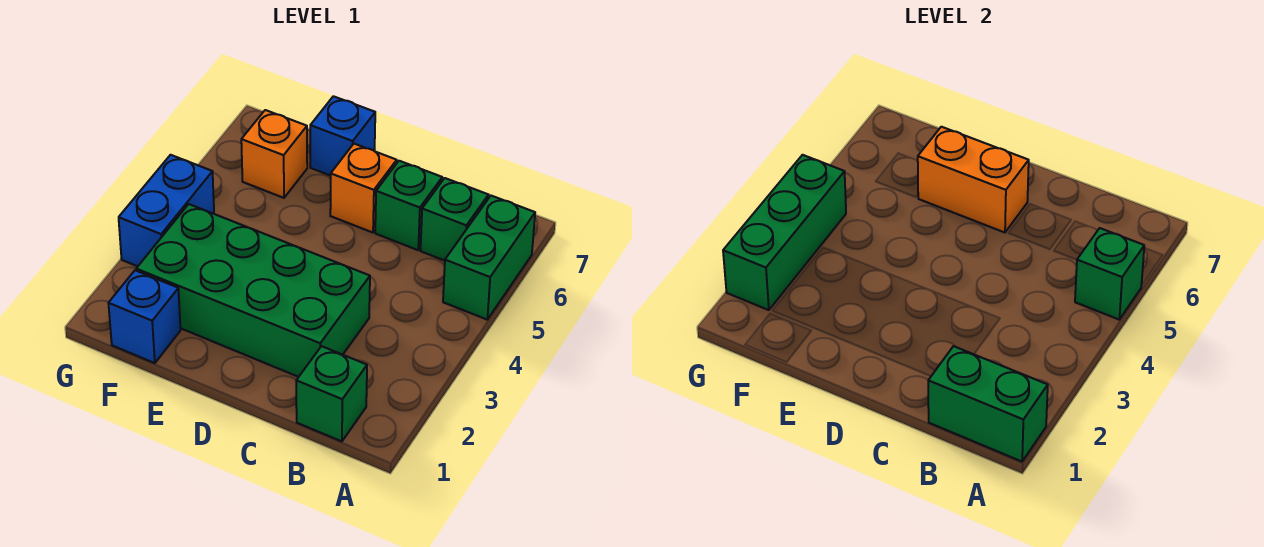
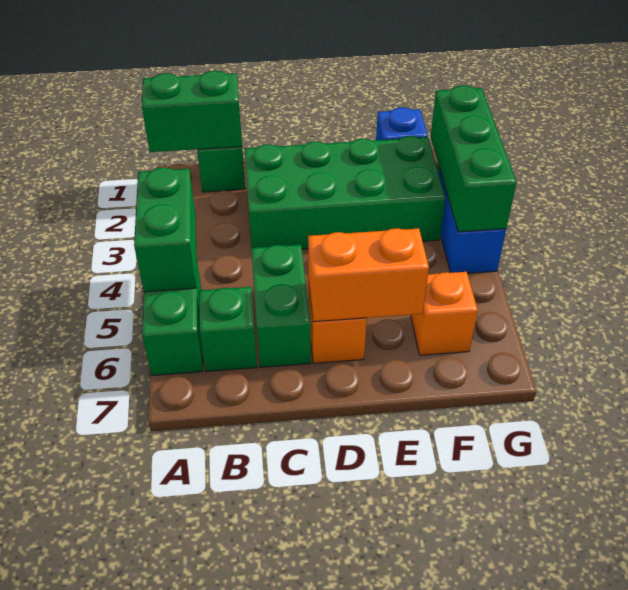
green 1x1 brick [1075,228,1144,319] -> green 1x2 brick [134,168,196,292]
green 1x1 brick [375,161,442,250] -> green 1x2 brick [251,245,311,367]
blue 1x1 brick [310,96,375,176] -> none

